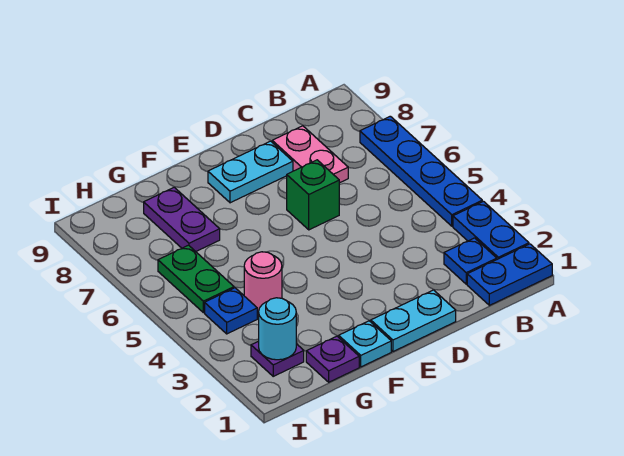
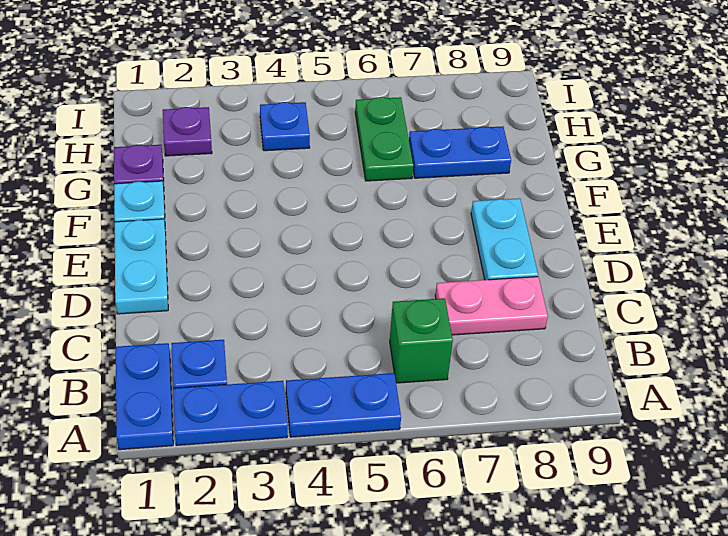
blue 1x4 plate [360,116,482,226] -> blue 1x2 plate [286,373,401,437]
green 1x1 brick [287,160,339,230] -> green 1x1 brick moved to [390,298,453,383]
pink 1x1 round brick [244,252,282,313] -> none
purple 1x2 plate [144,187,220,251] -> blue 1x2 plate [409,126,511,178]
cyan 1x1 round brick [259,298,296,360] -> none
green 1x2 plate [158,245,234,313] -> green 1x2 plate turned to [355,97,413,181]

